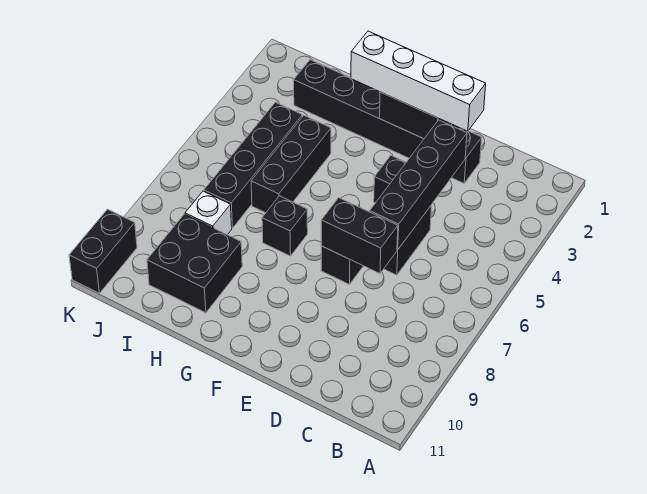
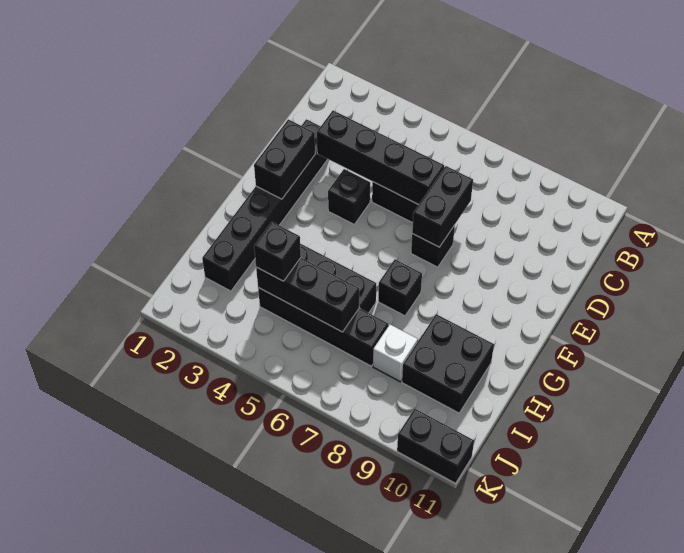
white 1x4 brick [351,31,486,131] -> none
none -> black 1x3 brick [256,258,359,332]
none -> black 1x1 brick [254,222,301,281]

